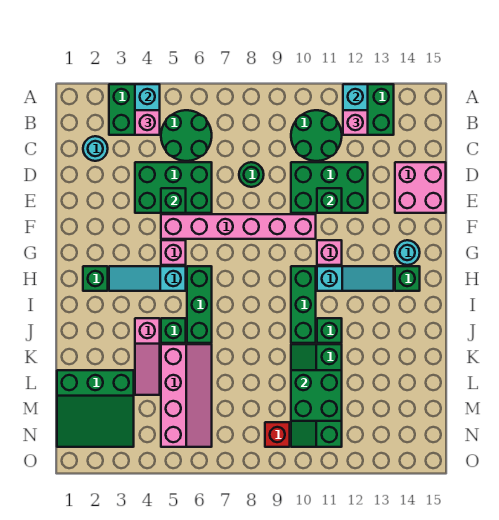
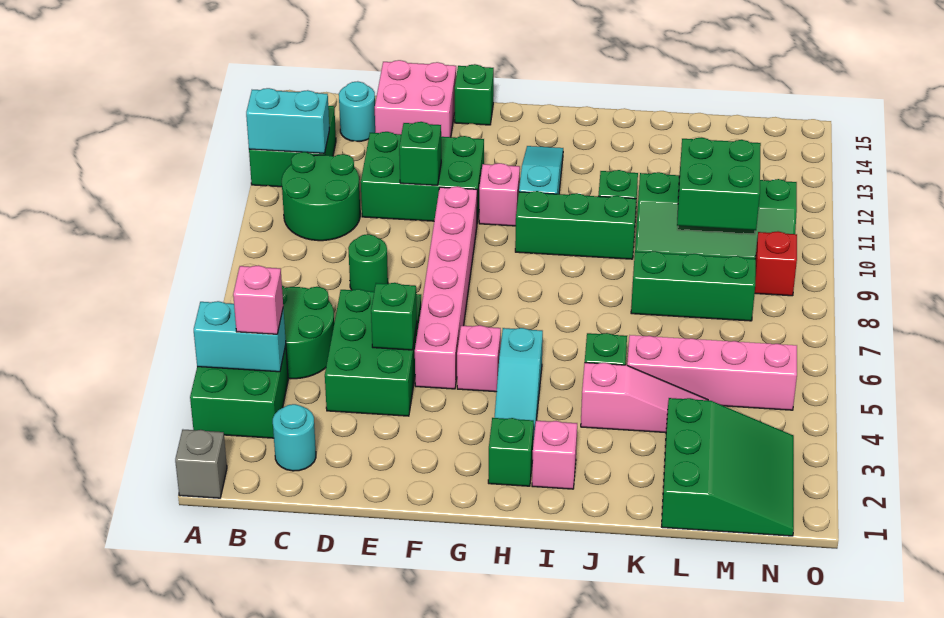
none -> grey 1x1 brick [175,430,227,498]
pink 1x1 brick [343,110,368,135] -> pink 1x1 brick moved to [532,421,577,489]
green 2x3 brick [291,162,368,213] -> green 2x3 brick turned to [361,132,484,222]
cyan 1x1 round brick [395,240,420,265] -> cyan 1x1 round brick moved to [339,81,375,141]
green 1x3 brick [187,266,212,343] -> green 1x3 brick moved to [631,251,756,321]
green 1x1 brick [395,266,420,291] -> green 1x1 brick moved to [455,64,494,125]

